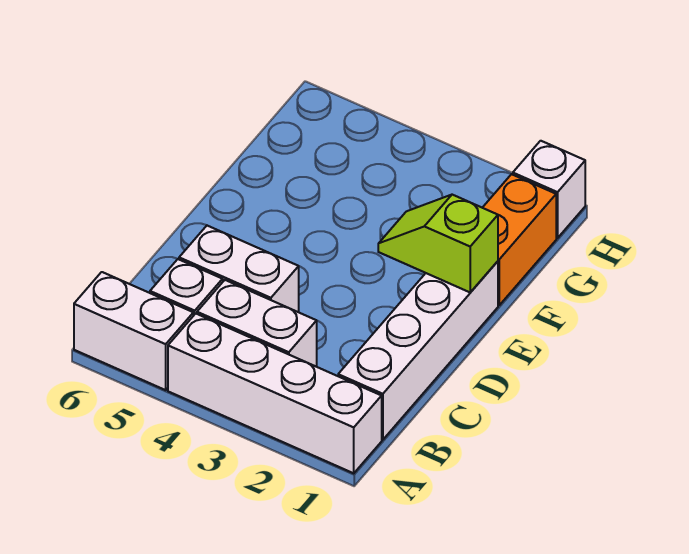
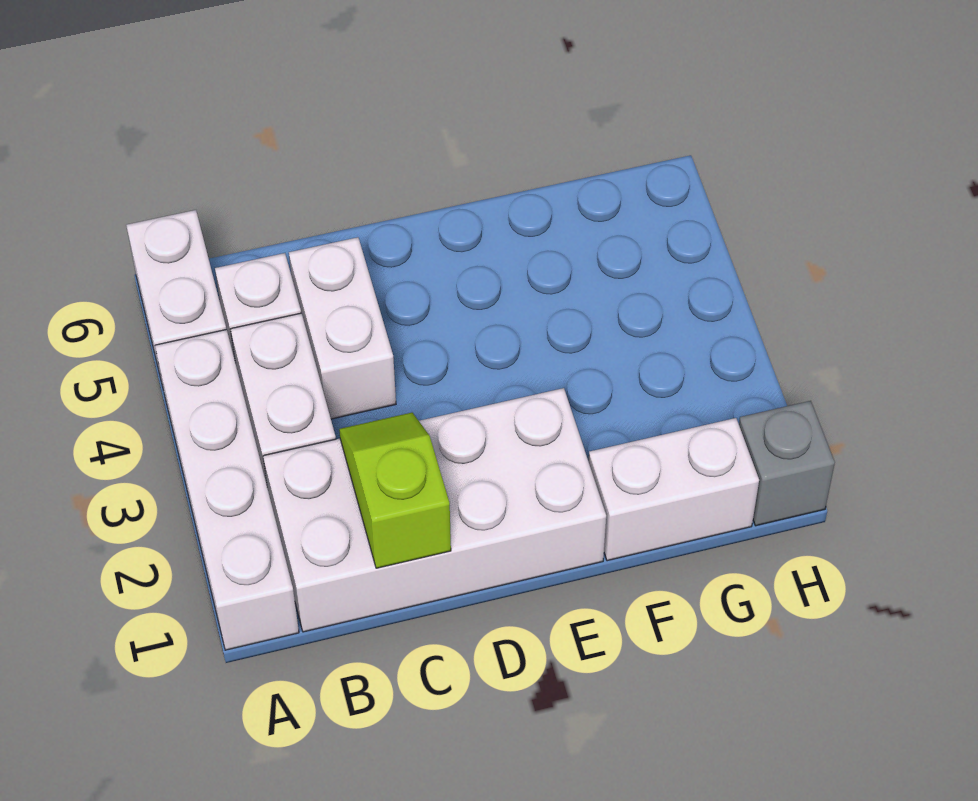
white 1x4 brick [338,261,498,440] -> white 2x4 brick [263,388,606,632]
lime 1x2 slope [378,195,498,292] -> lime 1x2 slope moved to [339,413,451,568]
orange 1x2 brick [483,174,556,305] -> white 1x2 brick [589,418,759,561]
white 1x1 brick [513,141,585,238] -> grey 1x1 brick [739,401,835,526]

